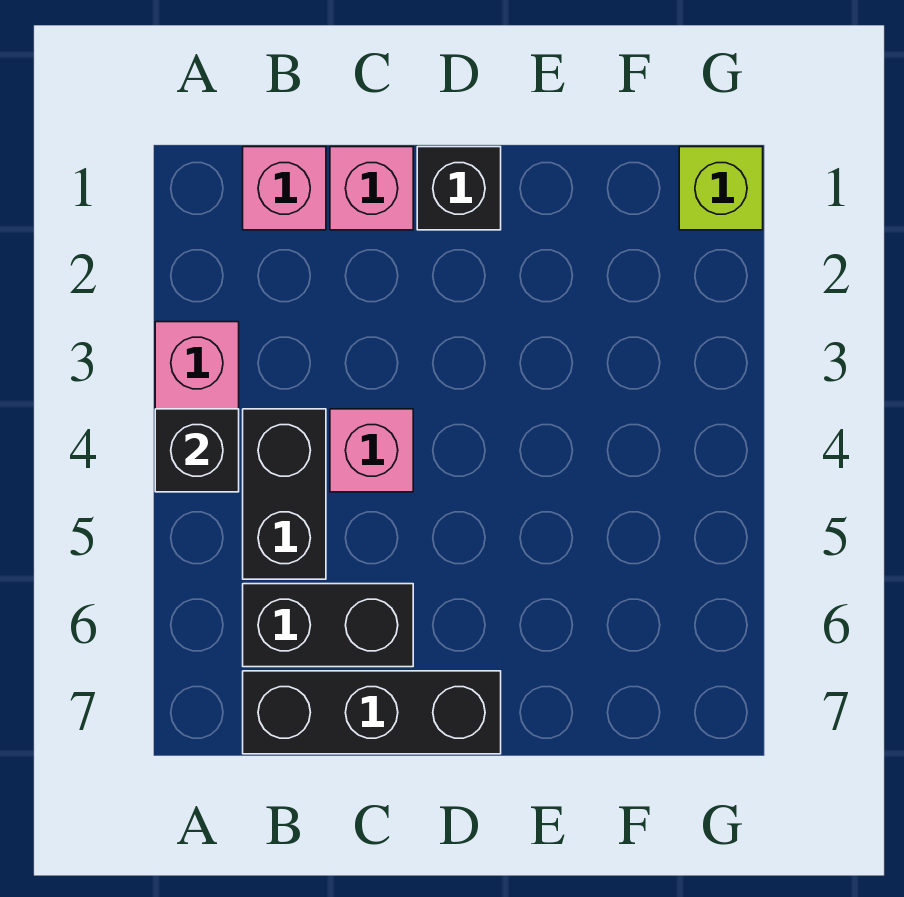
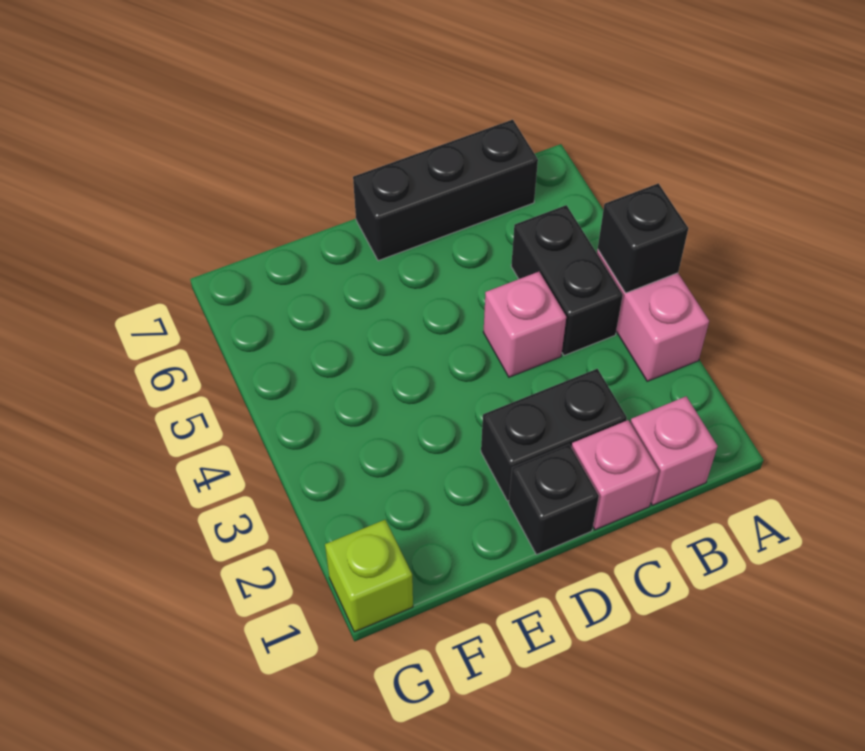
black 1x2 brick [243,584,413,667] -> black 1x2 brick moved to [481,369,627,501]

